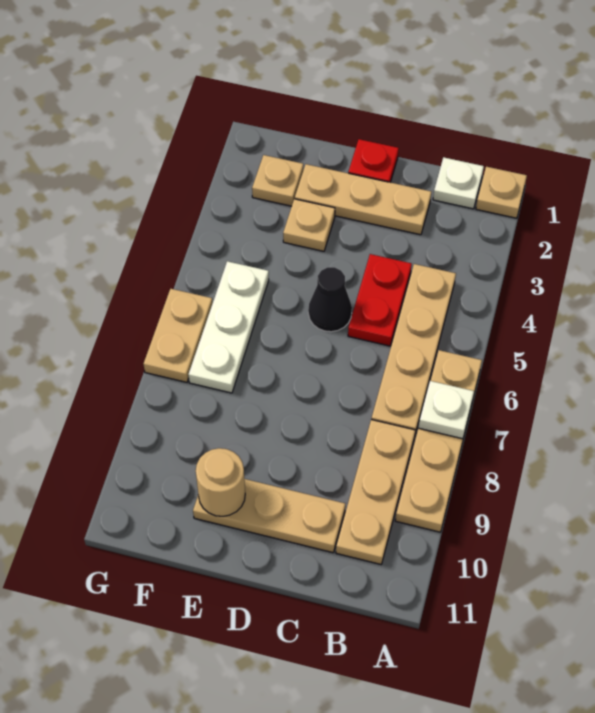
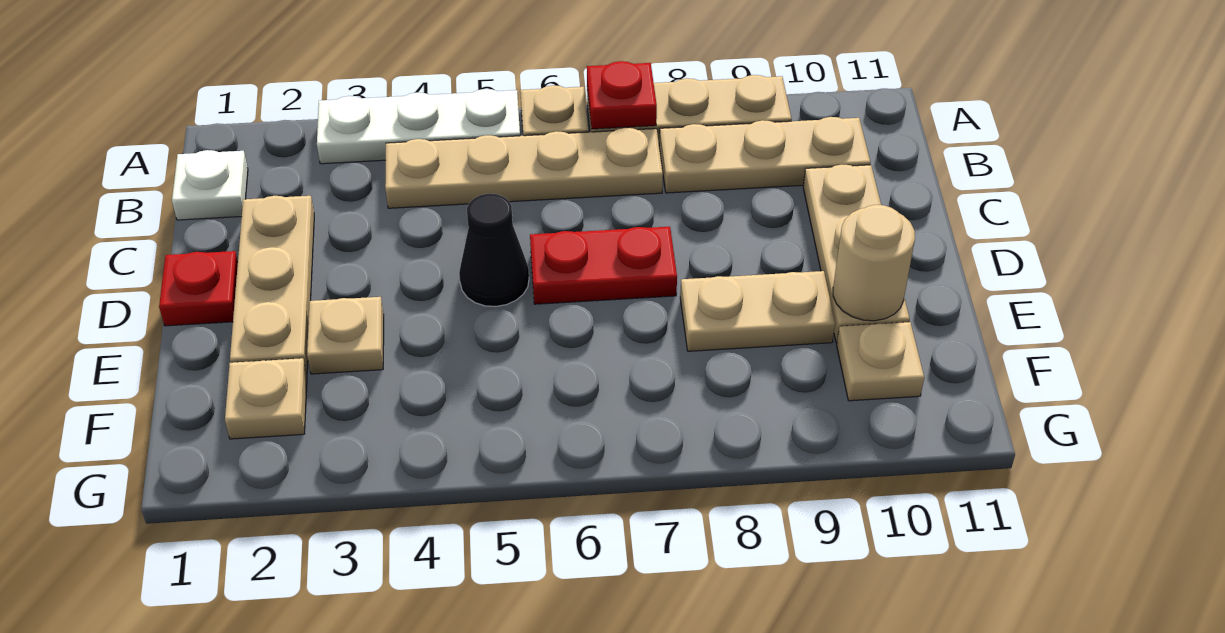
tan 1x1 plate [476,167,527,218] -> tan 1x1 plate moved to [837,322,924,401]
white 1x1 plate [418,381,474,439] -> red 1x1 plate [587,61,657,129]
red 1x2 plate [348,254,412,346] -> red 1x2 plate moved to [530,227,677,304]
white 1x3 plate [188,261,269,393] -> white 1x3 plate moved to [317,89,520,164]
tan 1x2 plate [144,289,213,382] -> tan 1x2 plate moved to [680,271,835,351]

